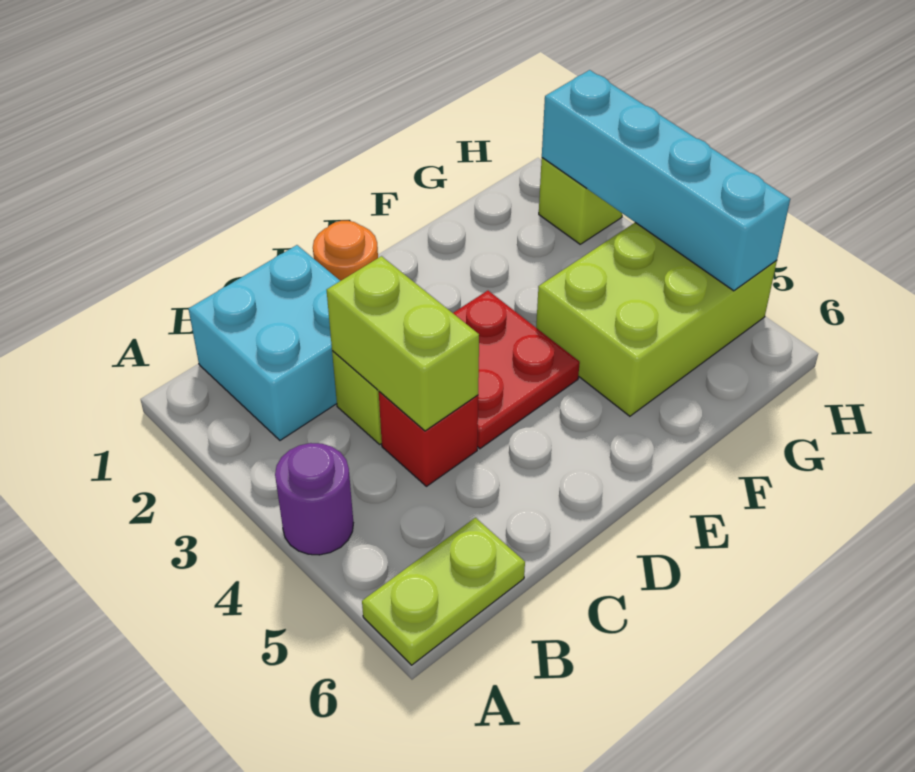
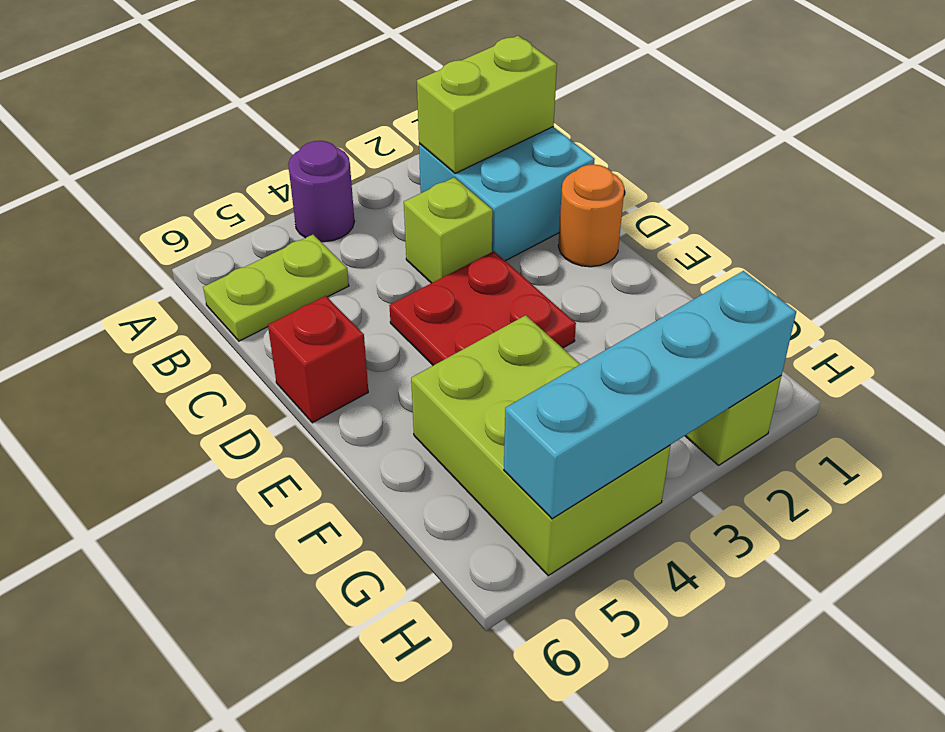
lime 1x2 plate [362,518,525,665] -> lime 1x2 plate turned to [203,235,349,341]
lime 1x2 brick [327,256,479,431] -> lime 1x2 brick moved to [417,36,557,173]
red 1x1 brick [379,392,478,486] -> red 1x1 brick moved to [268,296,368,423]

